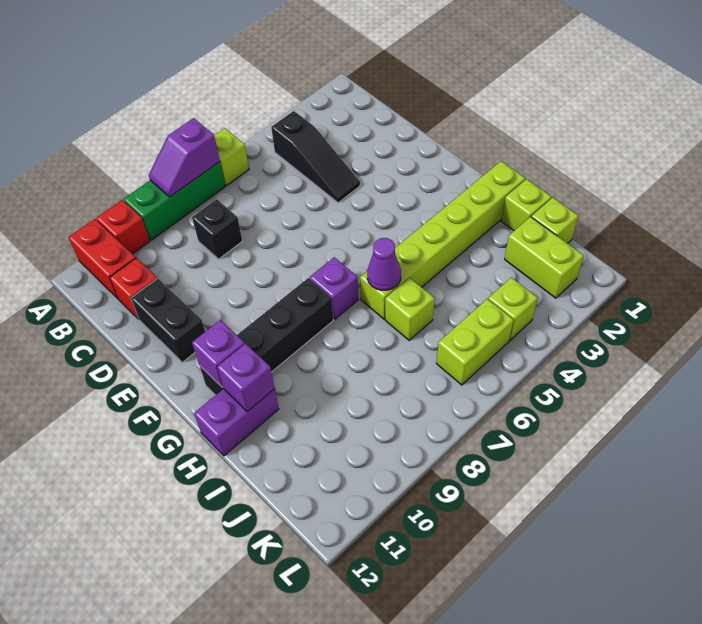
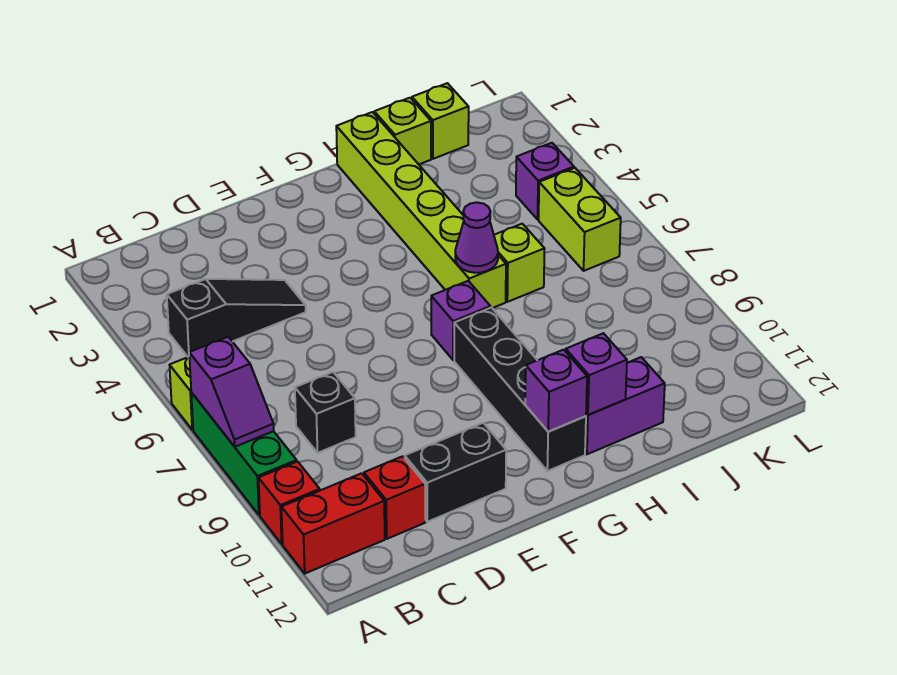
purple 1x2 brick [194,389,279,456] -> purple 1x2 brick turned to [585,357,665,454]
lime 1x2 brick [505,217,584,298] -> none
lime 1x1 brick [488,277,538,340] -> purple 1x1 brick [516,143,574,219]

